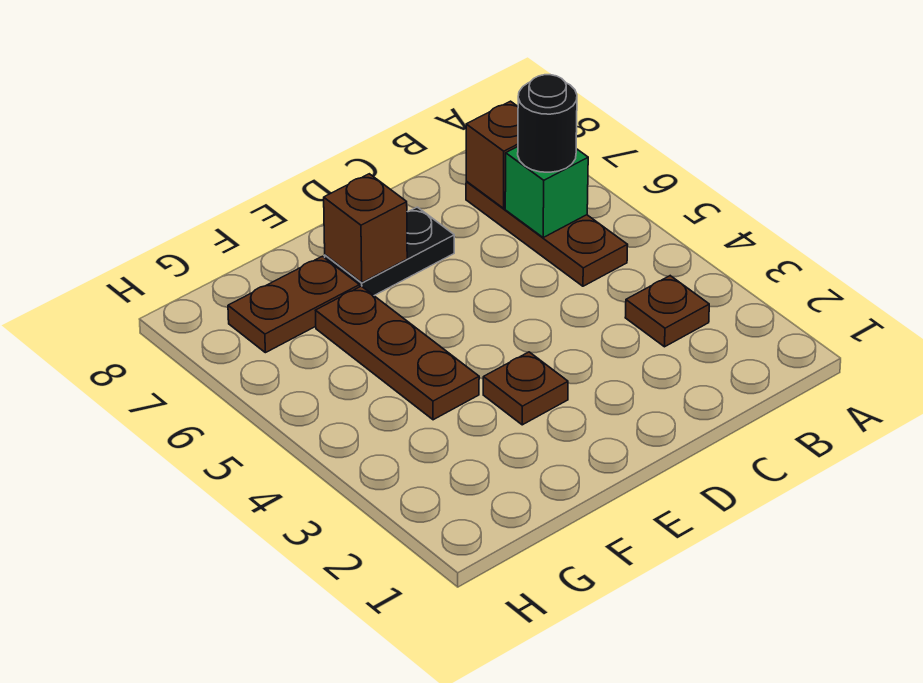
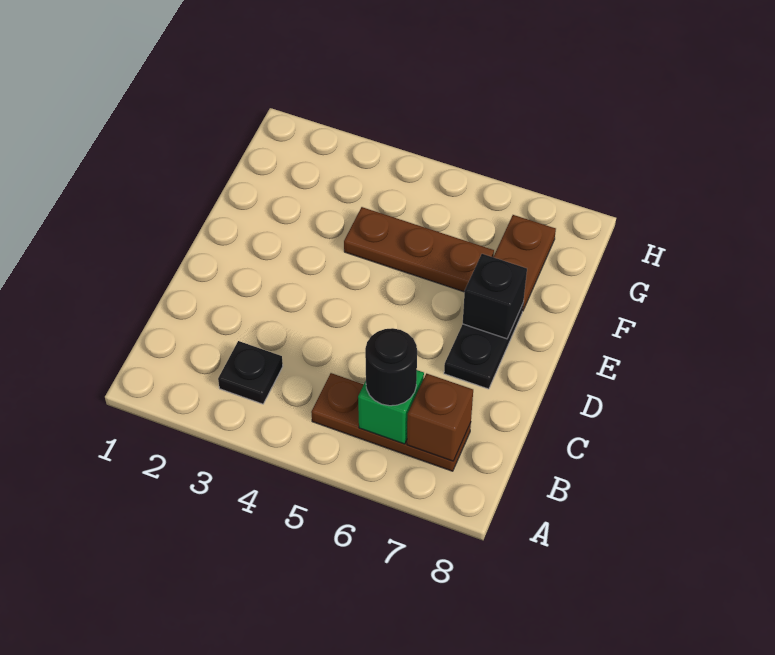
brown 1x1 plate [625,276,709,347] -> black 1x1 plate [218,341,283,404]
brown 1x1 plate [483,352,568,425] -> none
brown 1x1 brick [324,174,407,282] -> black 1x1 brick [463,254,527,339]

